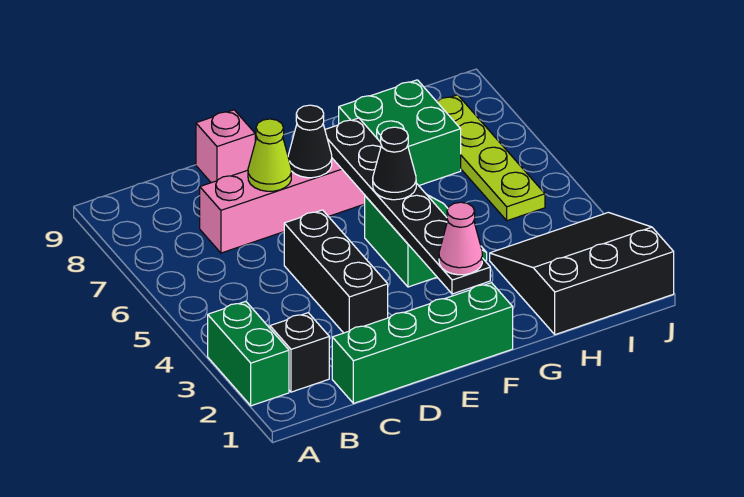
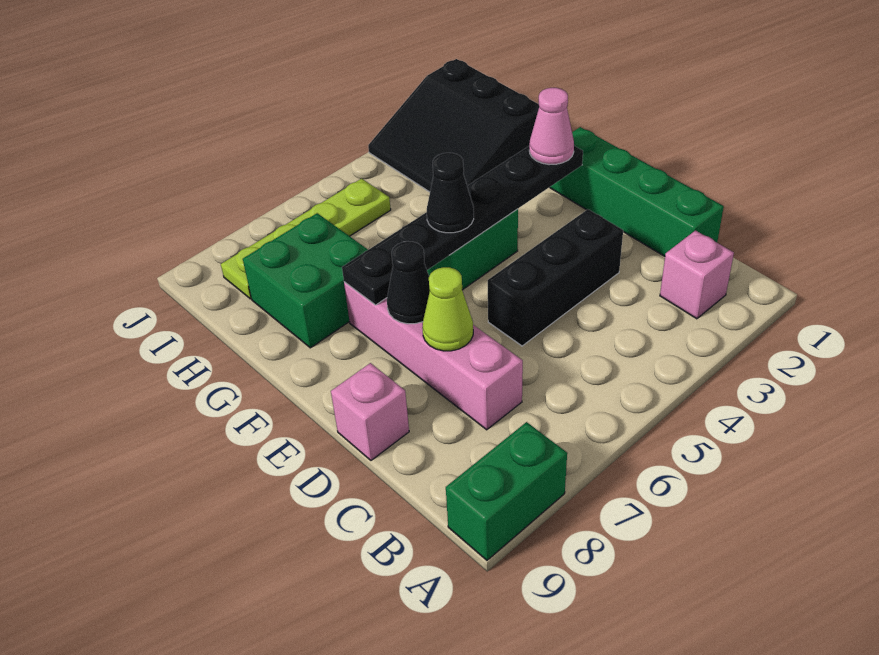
green 1x2 brick [208,301,289,406] -> green 1x2 brick moved to [446,422,567,560]
black 1x1 brick [270,313,329,392] -> pink 1x1 brick [660,231,734,319]

